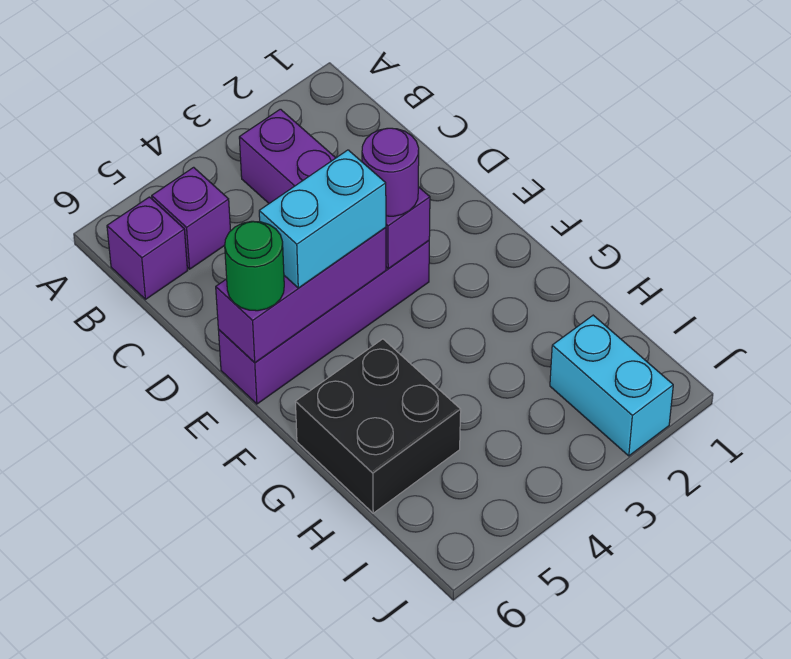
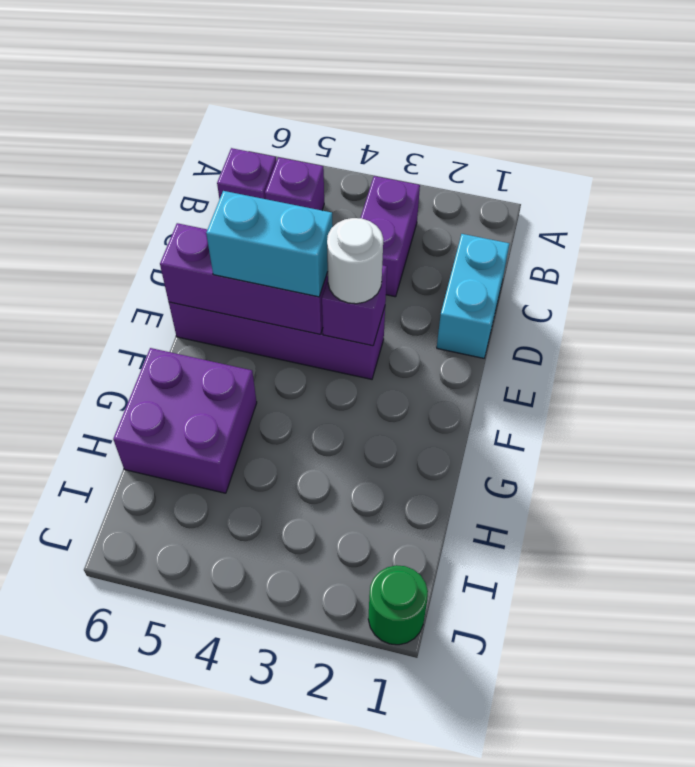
purple 1x1 round brick [362,128,419,216] -> white 1x1 round brick [327,218,383,304]
green 1x1 round brick [225,221,284,311] -> green 1x1 round brick moved to [368,565,428,645]
black 2x2 brick [296,339,461,513] -> purple 2x2 brick [113,348,257,493]
cyan 1x2 brick [550,315,673,456] -> cyan 1x2 brick moved to [437,234,509,358]

